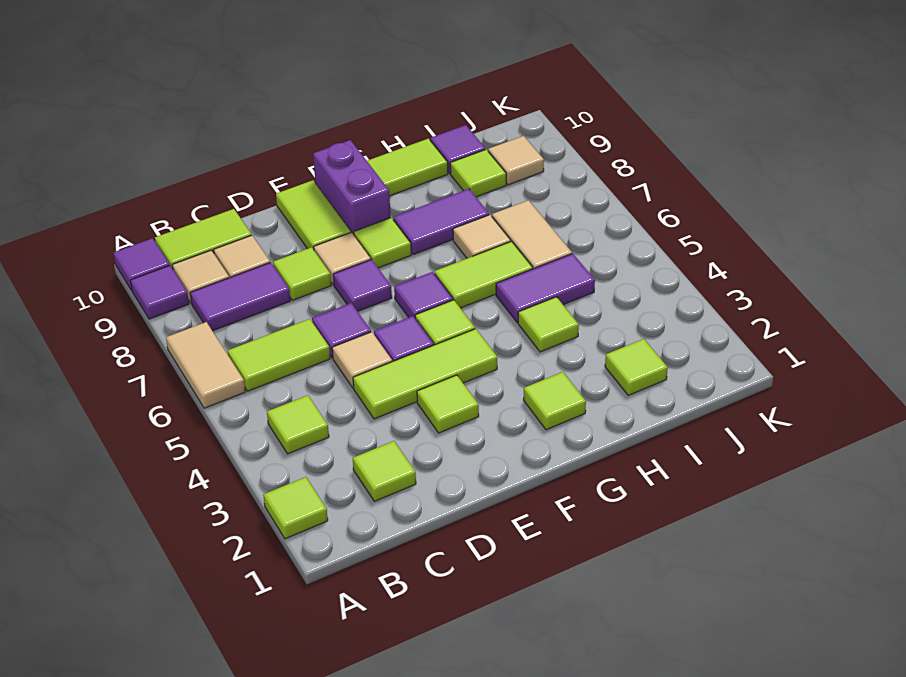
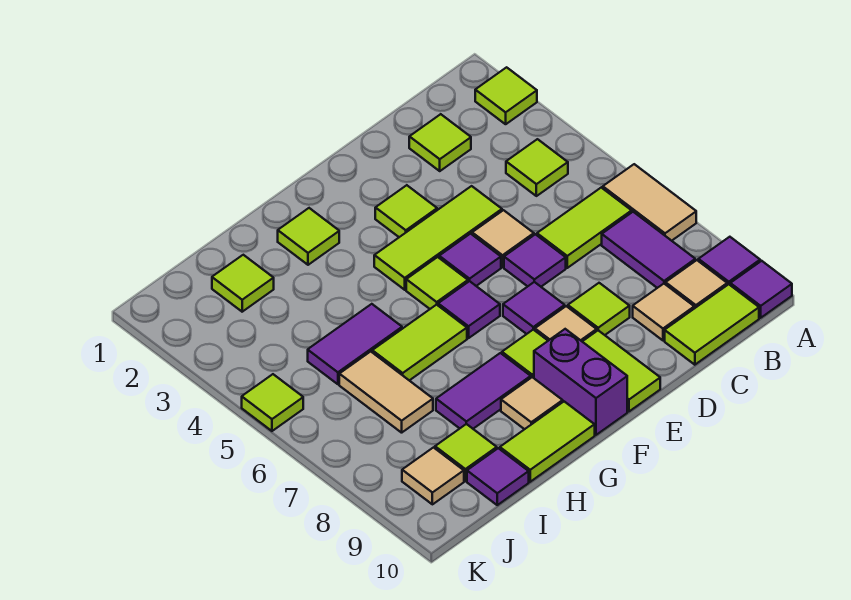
purple 1x2 tile [190,262,290,331] -> purple 1x2 tile turned to [602,212,695,288]
lime 1x1 tile [518,297,579,352] -> lime 1x1 tile moved to [242,374,303,431]
tan 1x1 tile [453,215,511,258] -> tan 1x1 tile moved to [501,377,563,429]

